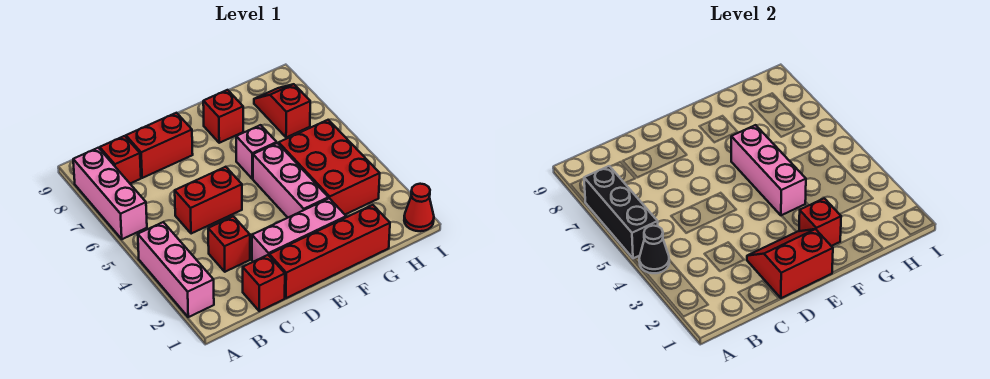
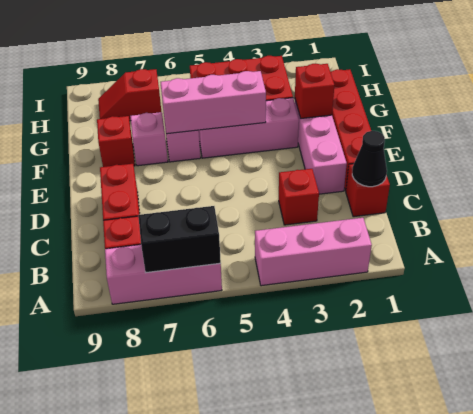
black 1x1 cone [639,226,669,273] -> black 1x1 cone moved to [352,131,387,187]
black 1x3 brick [584,166,658,258] -> black 1x2 brick [138,206,221,273]
red 1x2 brick [175,167,242,234] -> none
red 2x2 slope [747,229,833,298] -> none
none -> pink 1x1 brick [130,112,168,166]
red 1x1 cone [404,184,434,231] -> none

